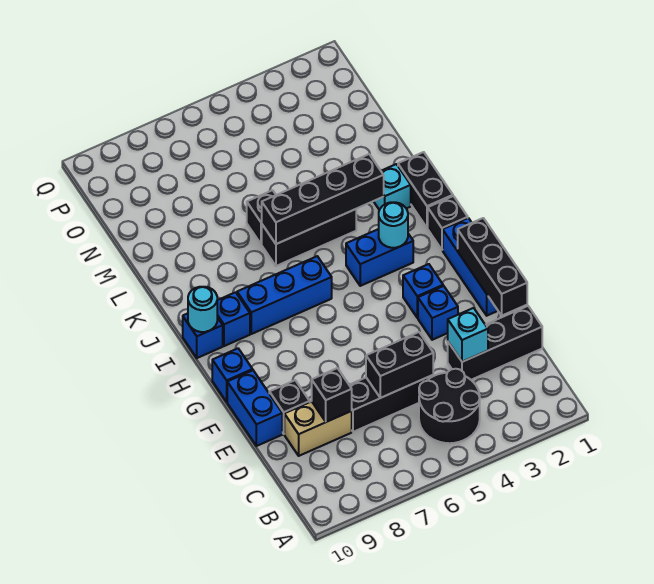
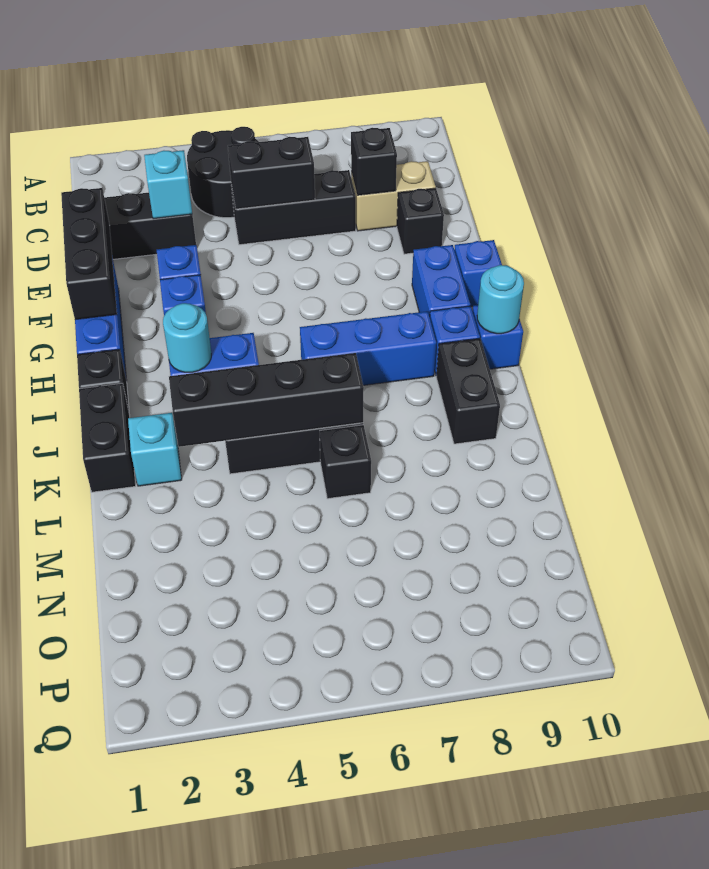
blue 1x2 brick [227,370,282,446] -> blue 1x2 brick moved to [412,245,470,316]
none -> black 1x2 brick [436,338,500,444]

